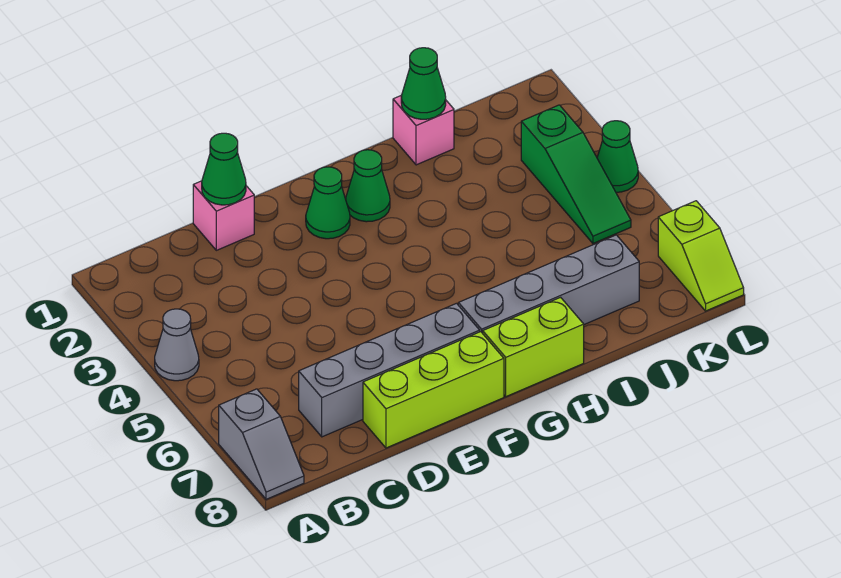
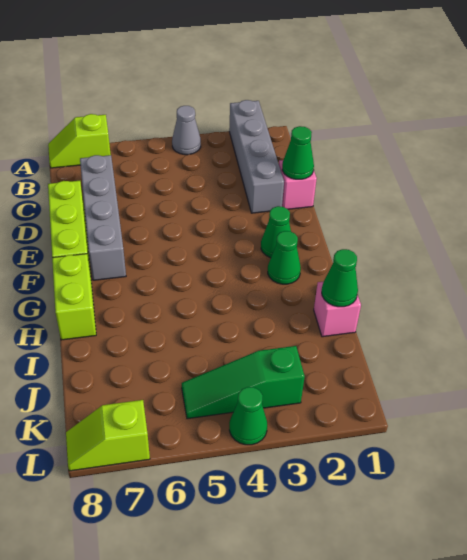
grey 1x2 slope [219,389,304,499] -> lime 1x2 slope [48,114,111,168]
grey 1x4 brick [458,235,639,333] -> grey 1x4 brick moved to [229,100,284,213]

